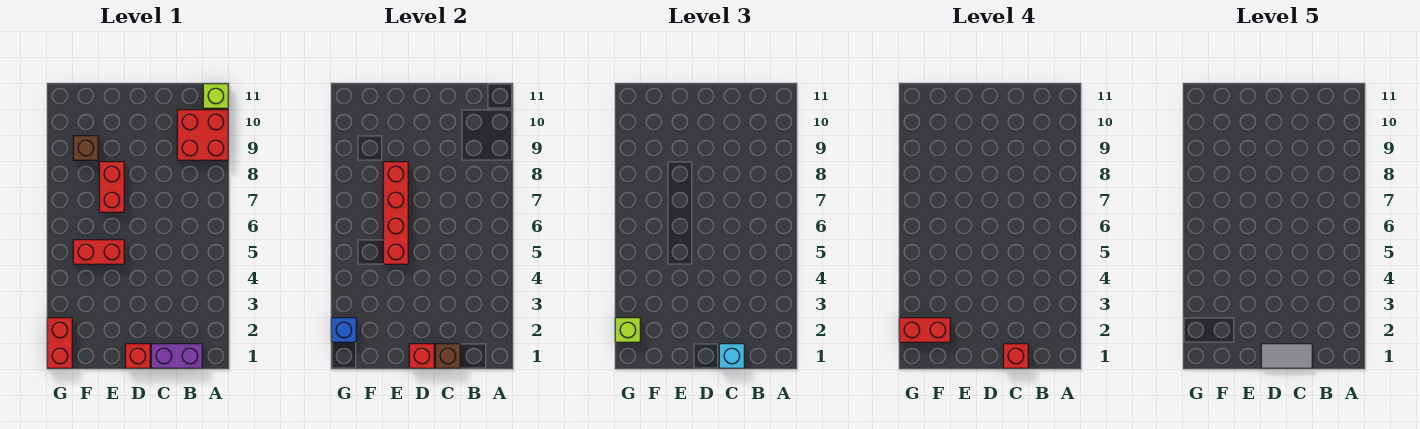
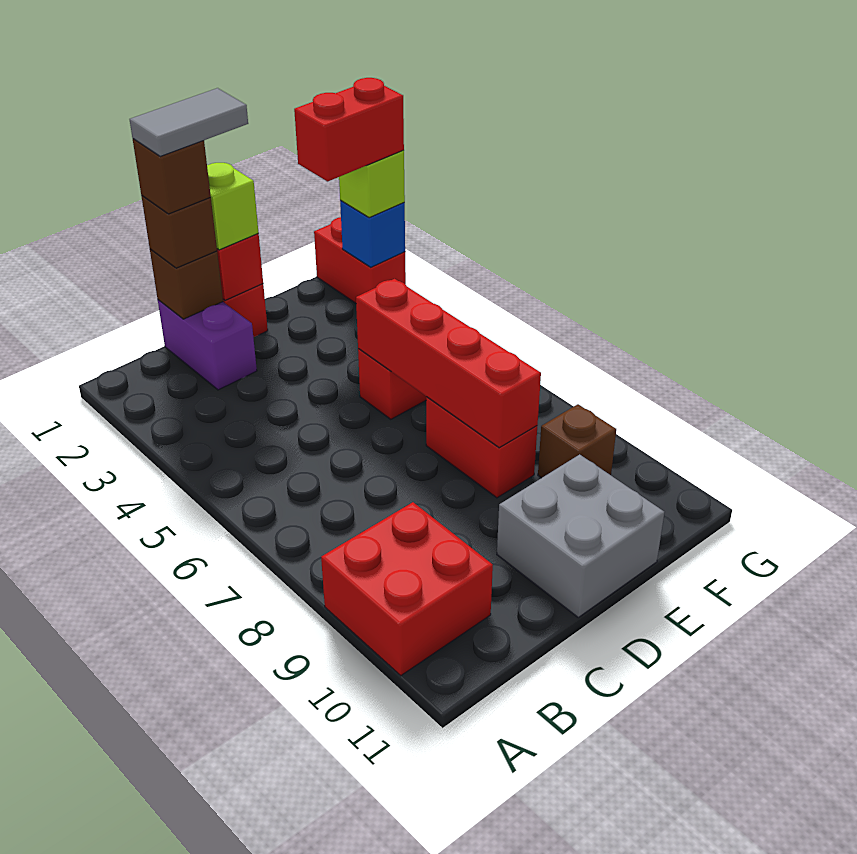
lime 1x1 brick [203,84,228,108] -> lime 1x1 brick moved to [207,163,259,250]
purple 1x2 brick [151,344,202,368] -> purple 1x2 brick turned to [158,300,257,390]
cyan 1x1 brick [719,344,744,368] -> brown 1x1 brick [142,196,217,268]
red 1x1 brick [1003,344,1028,368] -> brown 1x1 brick [133,139,211,214]
none -> grey 2x2 brick [497,454,664,617]

